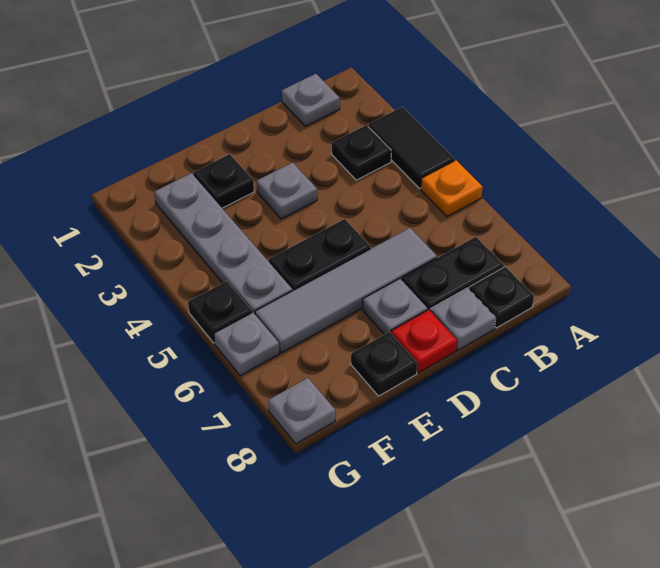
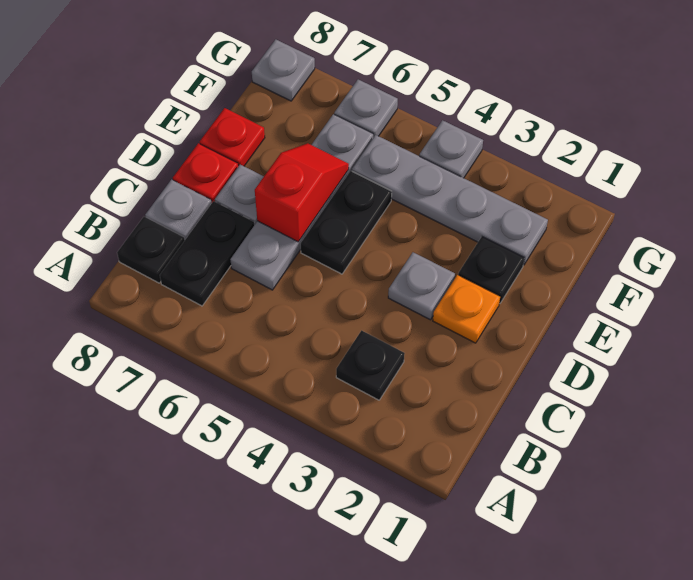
black 1x2 tile [368,107,455,189] -> none
orange 1x1 plate [421,160,483,217] -> orange 1x1 plate moved to [433,275,500,343]
grey 1x1 plate [282,74,340,126] -> grey 1x1 plate moved to [419,120,483,178]
grey 1x4 tile [255,228,437,353] -> grey 1x4 plate [231,114,373,290]
none -> red 1x2 slope [255,143,349,242]
black 1x1 plate [351,332,417,396] -> red 1x1 plate [200,108,265,166]
black 1x1 plate [188,281,252,343] -> none

